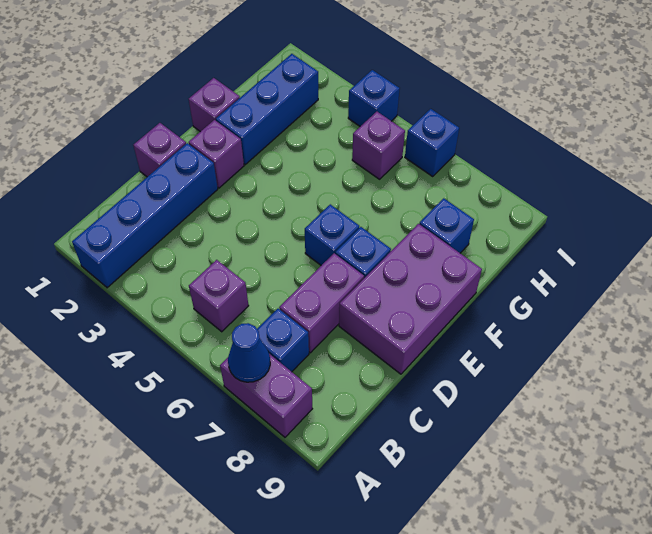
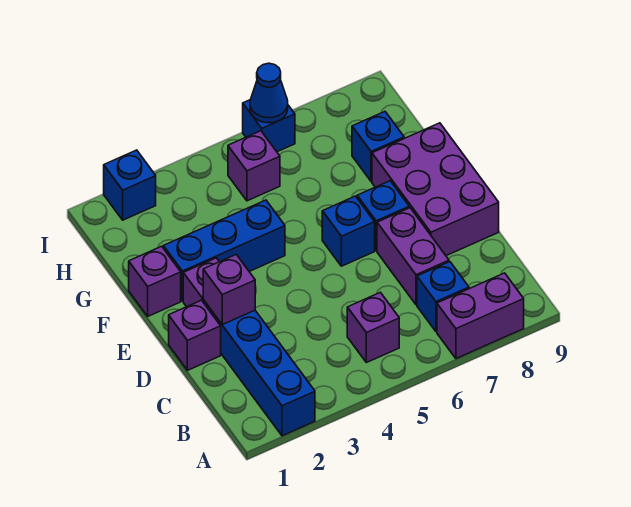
blue 1x1 cone [228,323,270,382] -> blue 1x1 cone moved to [250,63,288,123]
none -> purple 1x1 brick [203,255,255,324]
blue 1x3 brick [216,54,318,165] -> blue 1x3 brick turned to [163,200,285,301]
blue 1x1 brick [348,70,400,126] -> blue 1x1 brick moved to [104,150,156,220]

